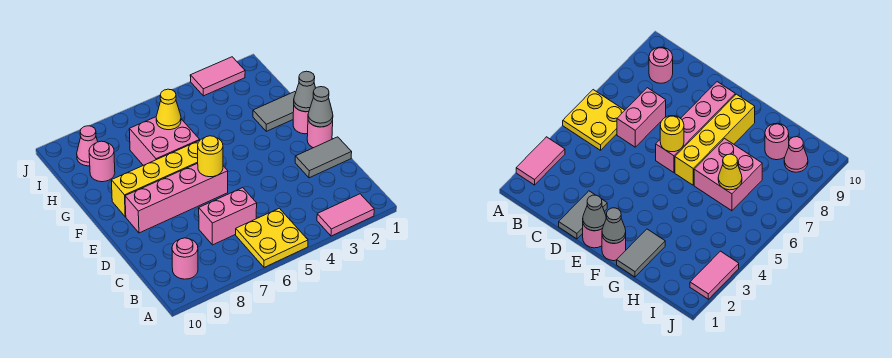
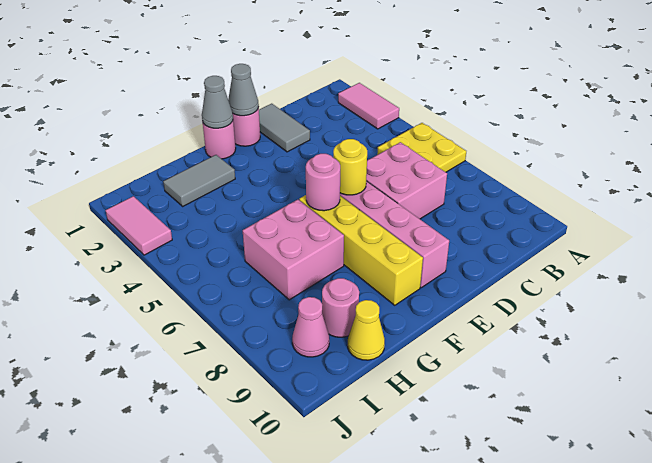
pink 1x1 round brick [172,238,198,279] -> pink 1x1 round brick moved to [306,154,340,211]
pink 1x2 brick [199,188,257,245] -> pink 2x2 brick [366,142,447,219]
grey 1x2 tile [253,92,296,131] -> grey 1x2 tile turned to [163,155,235,206]
yellow 1x1 cone [156,89,181,130] -> yellow 1x1 cone moved to [348,300,385,360]

